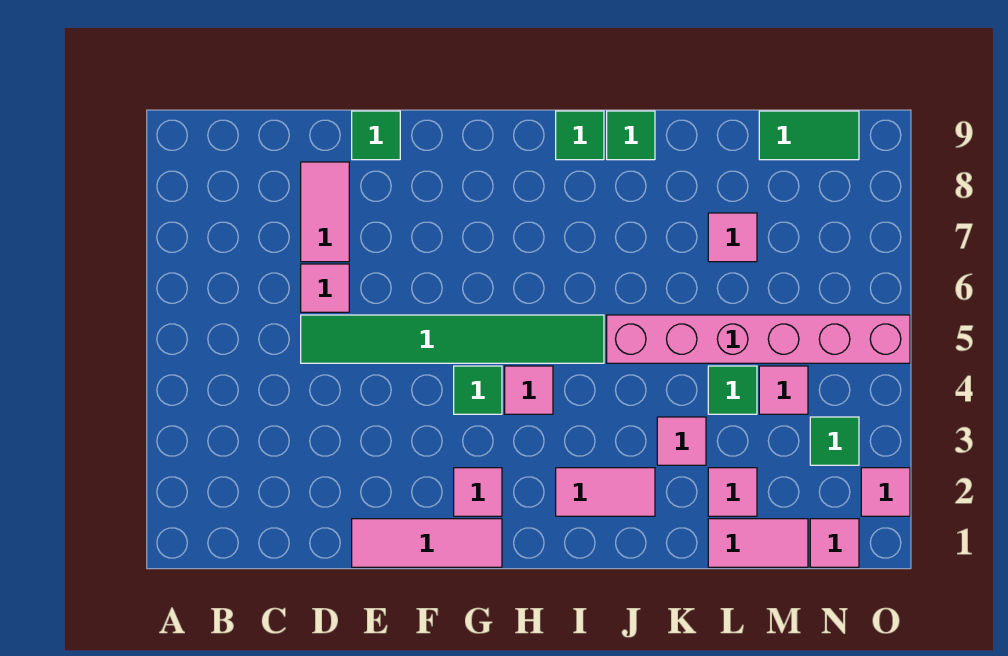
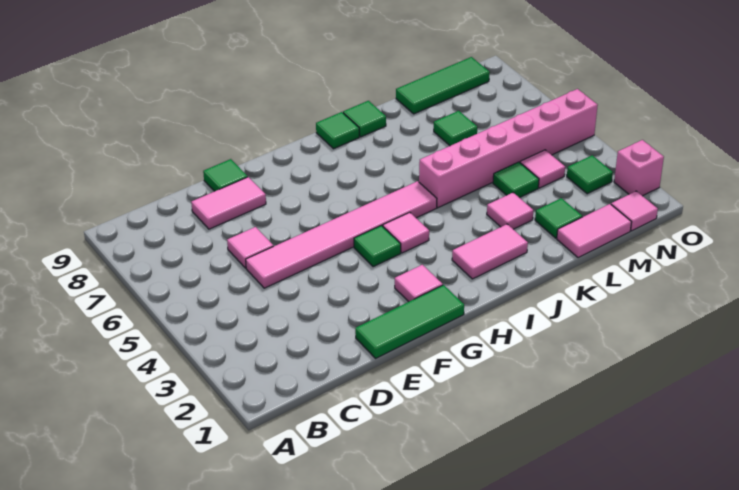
green 1x6 tile [301,315,604,363] -> pink 1x6 tile [246,181,437,288]
pink 1x2 tile [301,162,349,262] -> pink 1x2 tile turned to [191,177,266,229]
pink 1x3 tile [352,519,502,567] -> green 1x3 tile [355,285,464,358]
pink 1x1 tile [708,468,757,516] -> green 1x1 tile [535,198,582,238]
pink 1x1 tile [708,213,757,262] -> green 1x1 tile [434,111,477,146]
green 1x2 tile [759,111,859,160] -> green 1x3 tile [396,57,490,114]
pink 1x1 tile [861,468,910,516] -> pink 1x1 brick [614,140,664,196]

